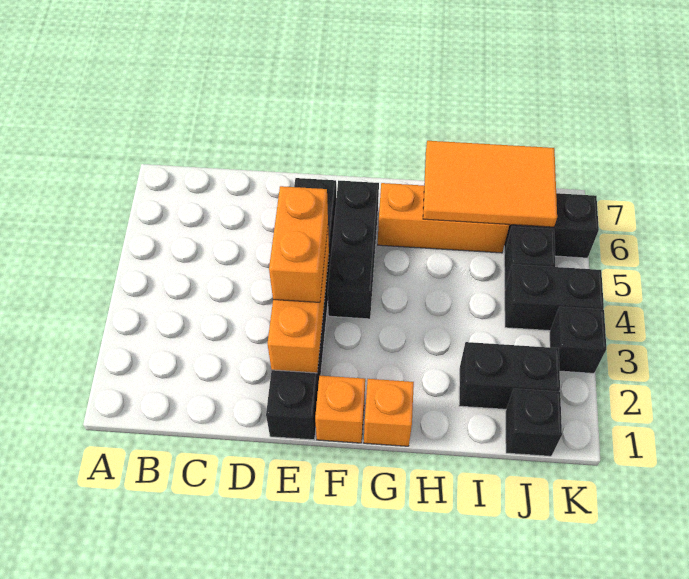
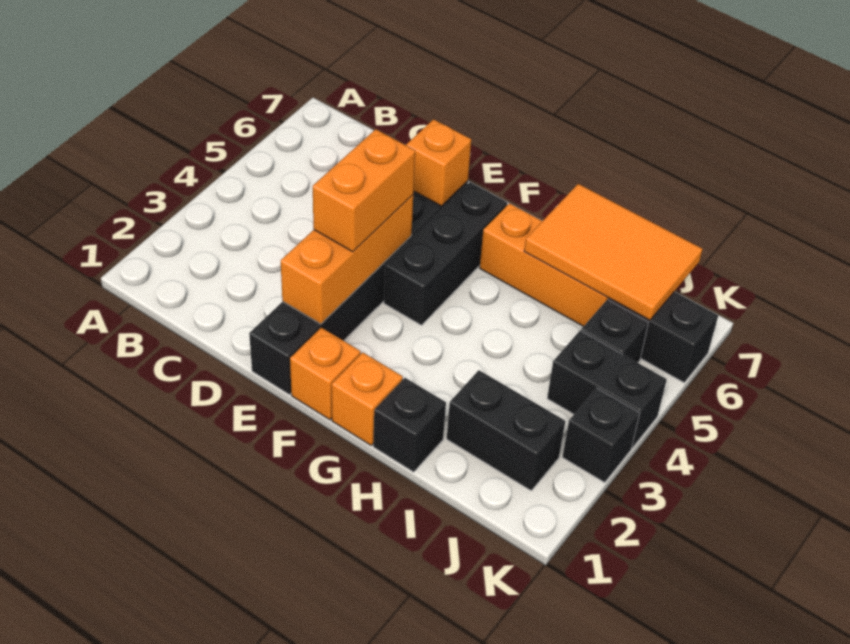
none -> orange 1x1 brick [406,119,471,206]
black 1x1 brick [506,389,562,456] -> black 1x1 brick moved to [373,378,446,472]

